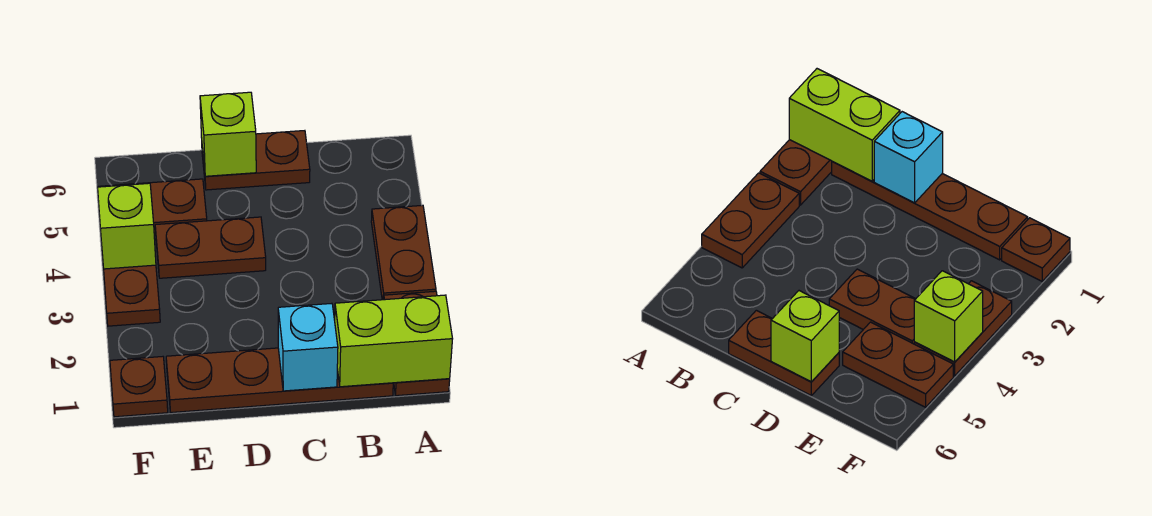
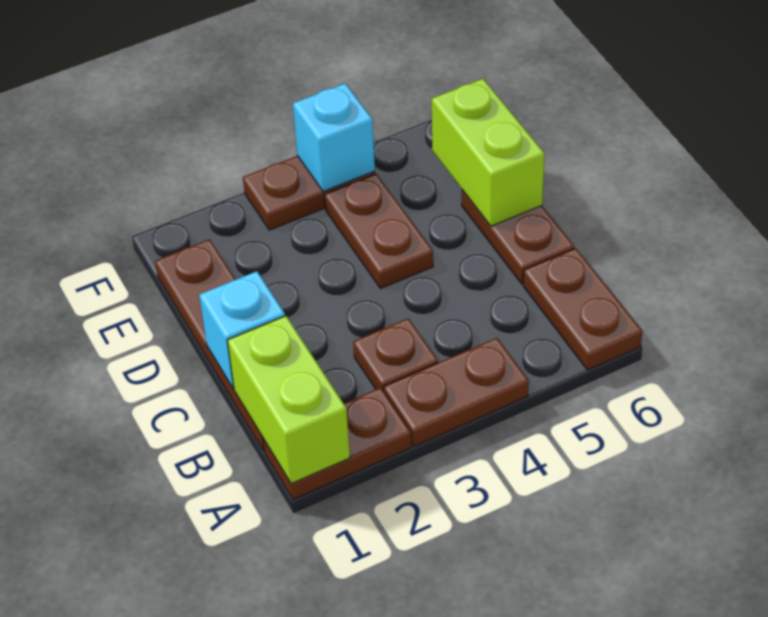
lime 1x1 brick [200,92,256,176] -> lime 1x2 brick [432,79,545,226]
brown 1x2 plate [98,179,207,236] -> brown 1x2 plate moved to [523,248,642,370]
brown 1x1 plate [110,357,168,417] -> brown 1x1 plate moved to [353,318,438,392]
lime 1x1 brick [98,183,156,269] -> cyan 1x1 brick [293,83,375,191]

